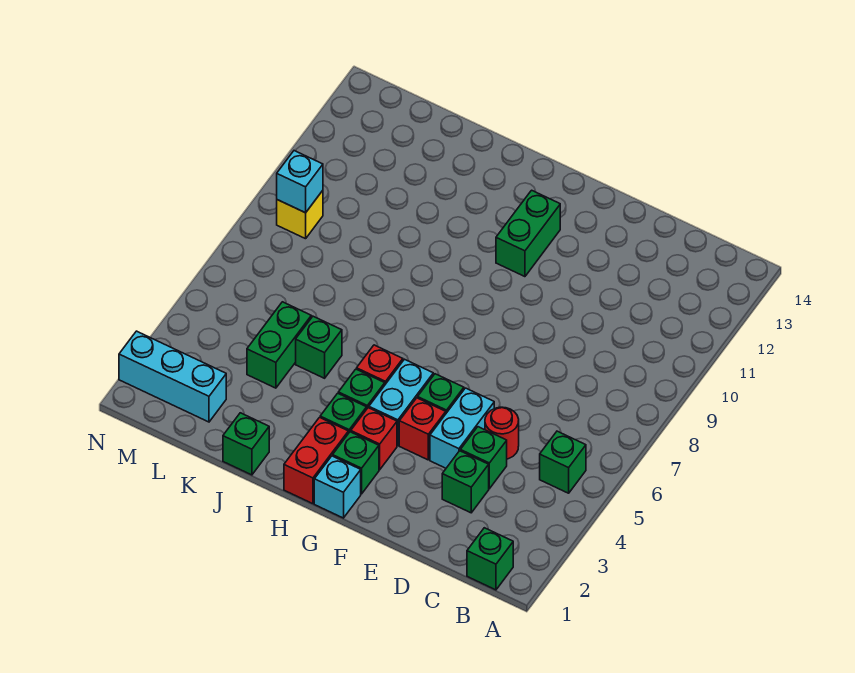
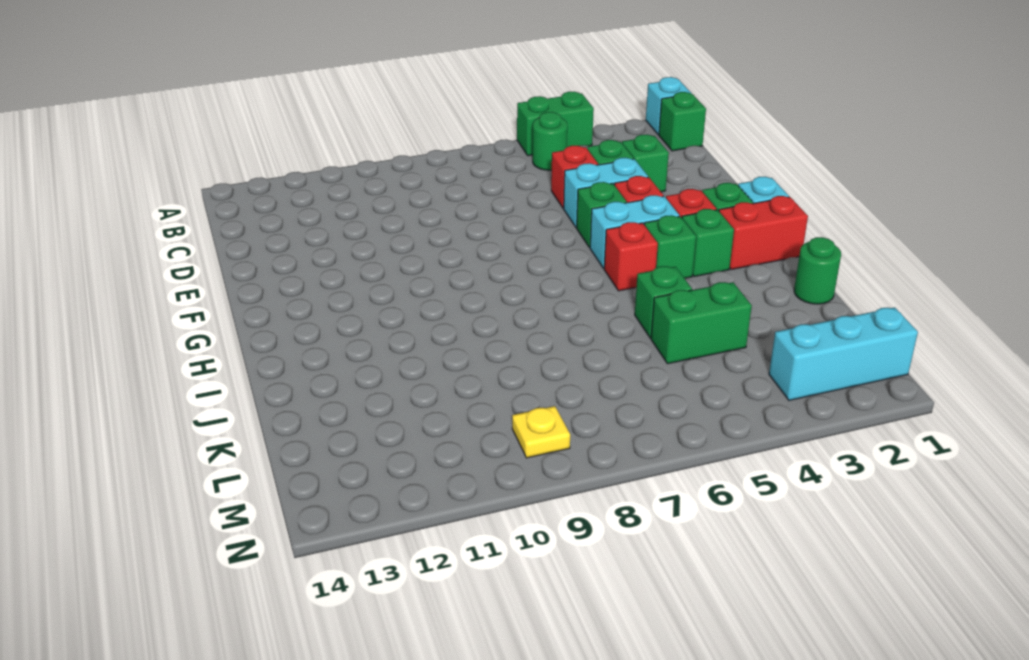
green 1x1 brick [540,431,586,493] -> green 1x1 round brick [533,112,567,170]
red 1x1 round brick [485,407,519,459] -> red 1x1 brick [551,146,598,208]
green 1x2 brick [496,190,560,277] -> green 1x2 brick moved to [517,92,594,156]
green 1x1 brick [223,413,269,475] -> green 1x1 round brick [794,237,841,304]
cyan 1x3 brick [119,331,226,422] -> cyan 1x3 brick turned to [769,307,918,400]
yellow 1x1 brick [277,191,323,239] -> yellow 1x1 plate [512,406,570,458]
cyan 1x1 brick [277,151,323,213] -> cyan 1x1 brick moved to [646,77,691,135]

